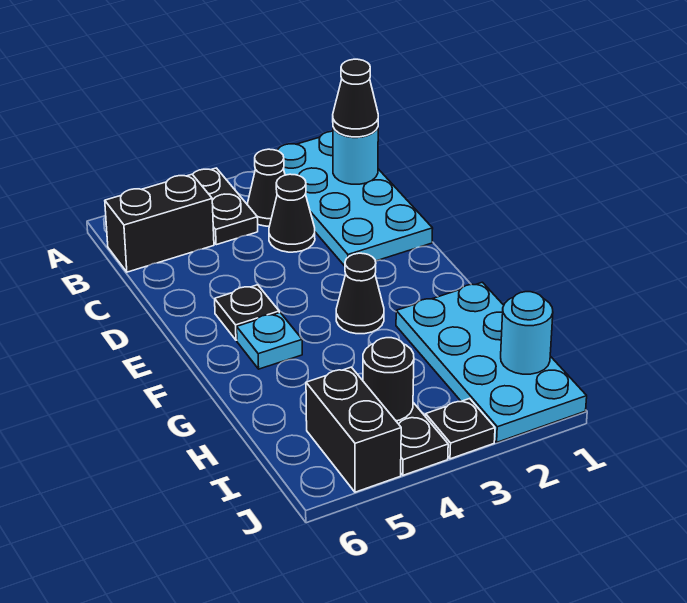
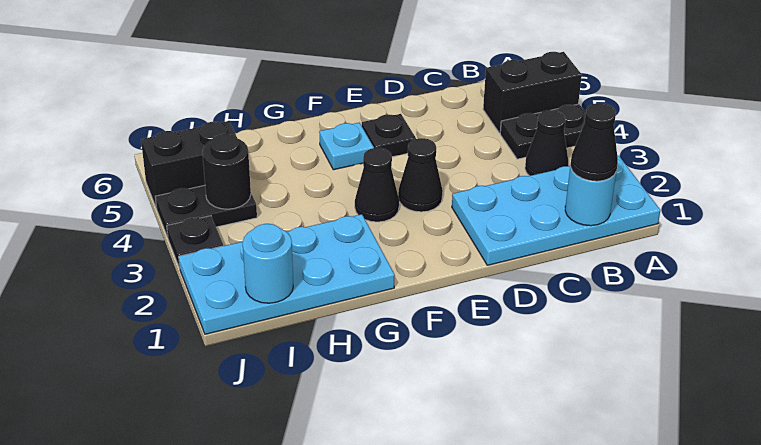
black 1x2 brick [105,174,214,272] -> black 1x2 brick turned to [483,52,582,133]
black 1x1 cone [269,174,315,252] -> black 1x1 cone moved to [398,138,443,212]

